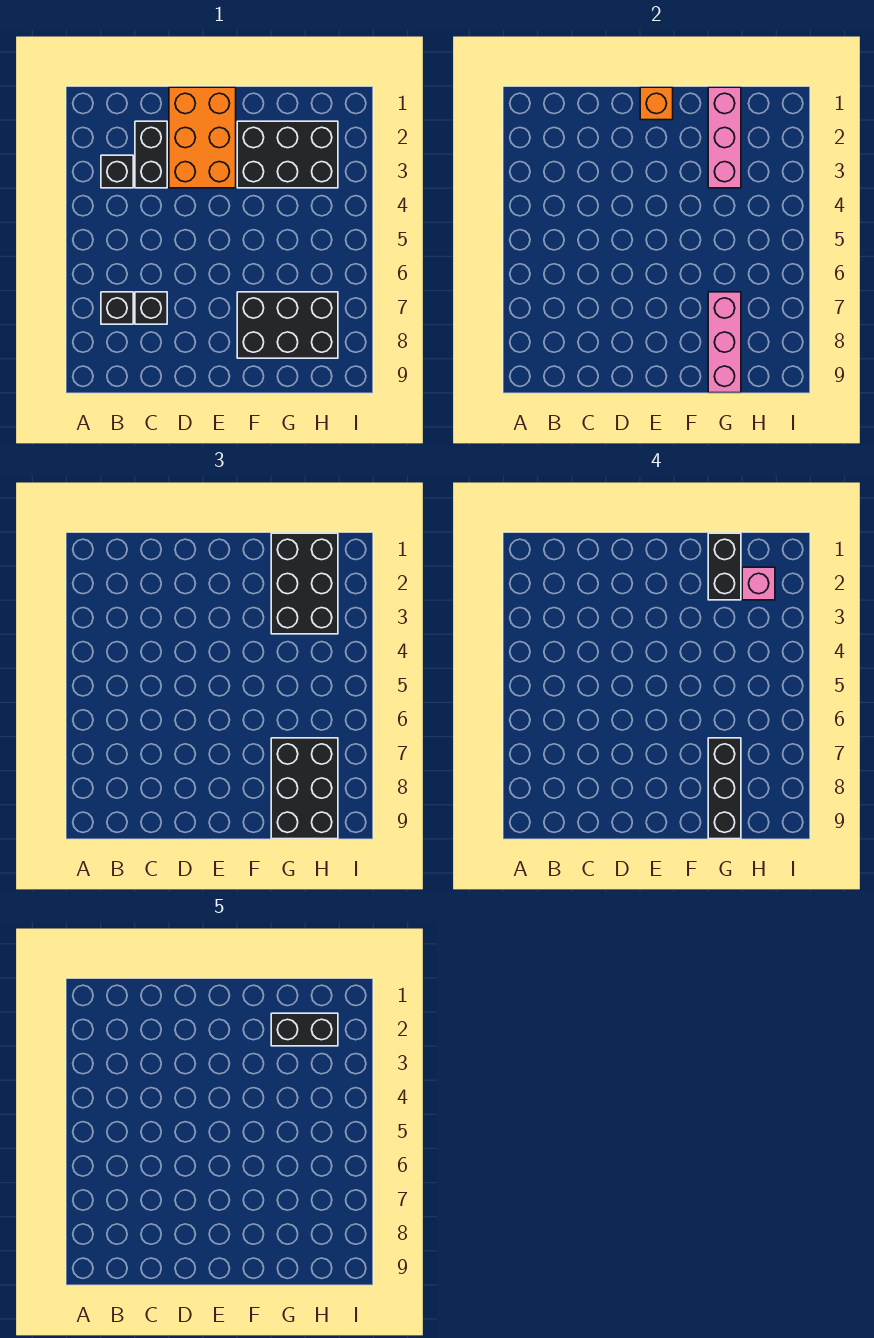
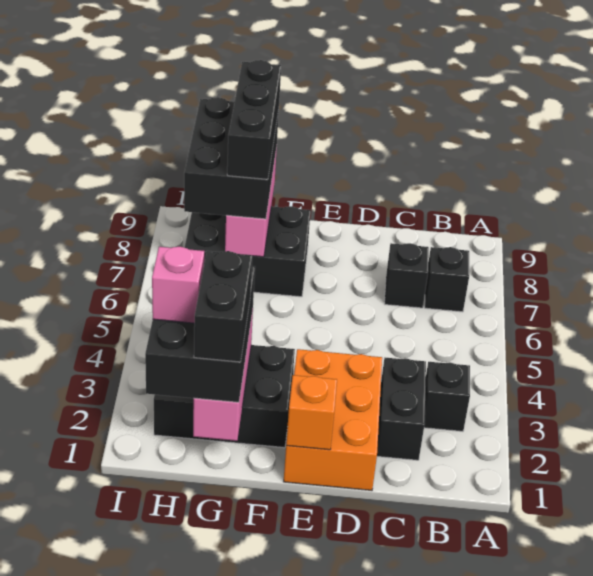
black 1x2 brick [271,1013,338,1046] -> none

